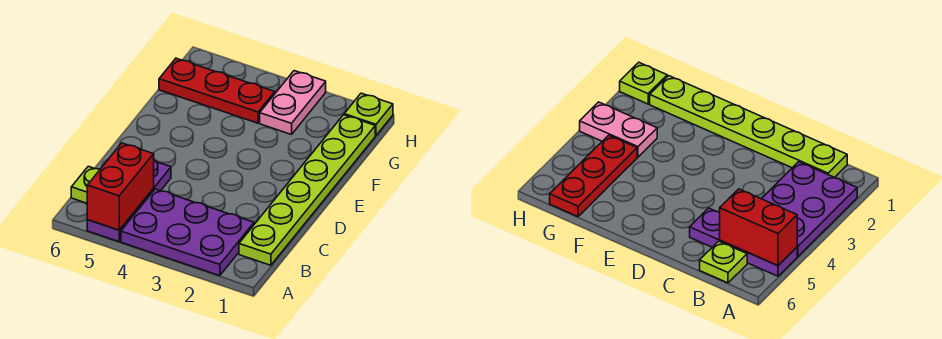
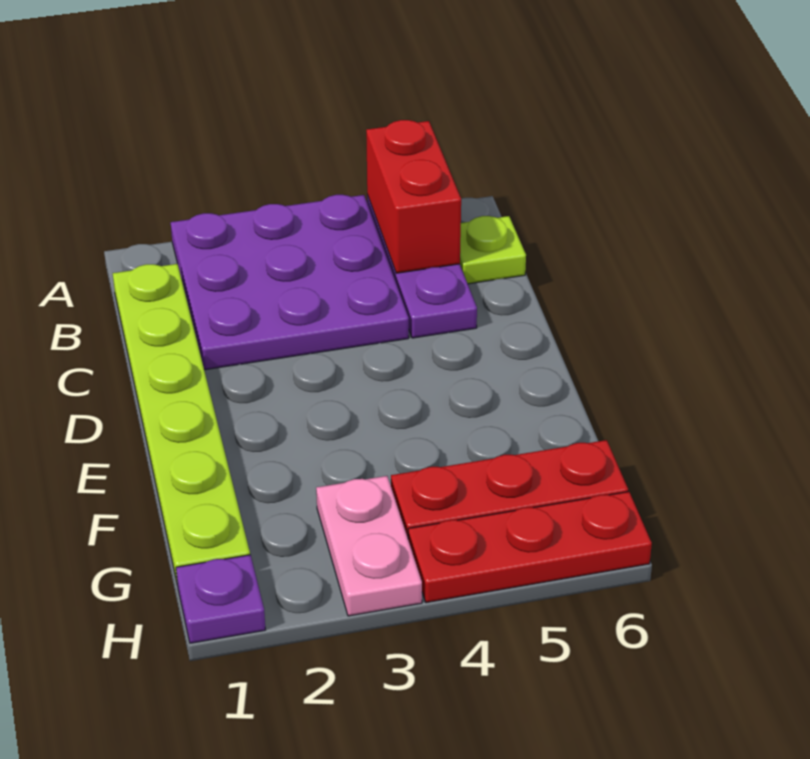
purple 2x3 plate [121,189,254,276] -> purple 3x3 plate [171,195,409,370]
lime 1x1 plate [344,93,393,135] -> purple 1x1 plate [176,555,265,643]
none -> red 1x3 plate [408,492,652,603]

